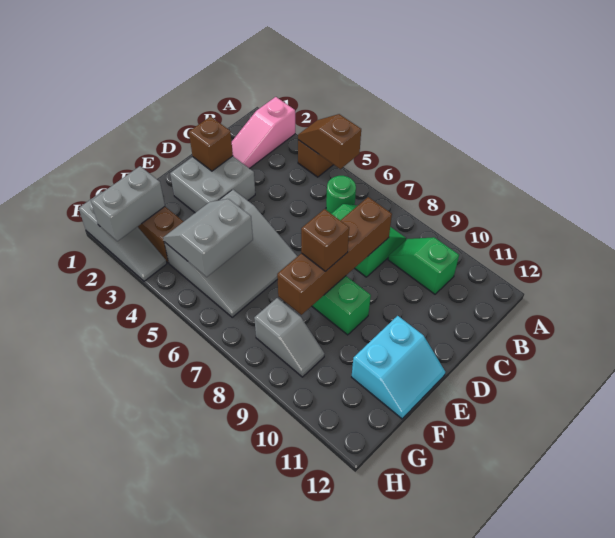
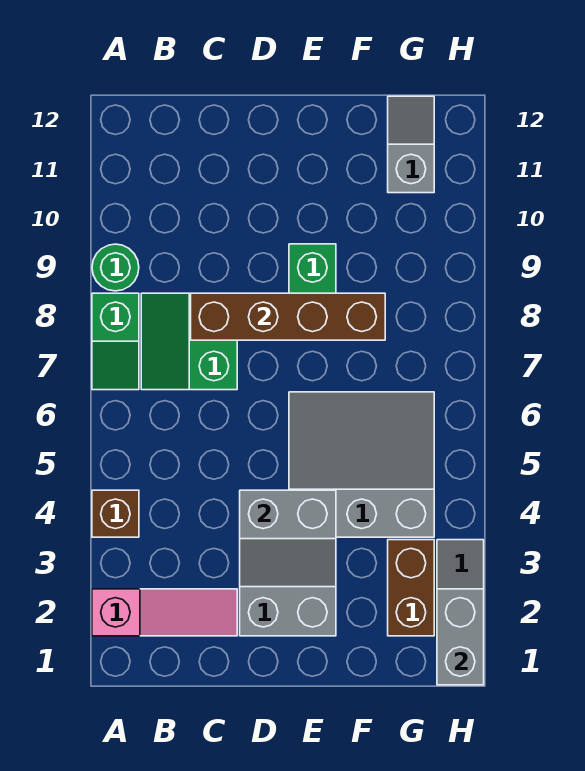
brown 1x2 slope [298,114,361,169] -> none
green 1x1 round brick [326,176,356,213] -> green 1x1 round brick moved to [92,244,139,291]
green 1x2 slope [388,237,459,294] -> green 1x2 slope moved to [92,293,139,390]
brown 1x1 brick [189,117,233,171] -> none
brown 1x1 brick [301,209,349,271] -> none
cyan 2x2 slope [352,316,445,419] -> none
grey 2x2 slope [163,199,253,277] -> grey 2x2 slope moved to [240,490,336,587]
grey 1x2 brick [91,166,165,241] -> grey 1x2 brick turned to [437,589,484,685]
grey 1x2 slope [254,298,324,377] -> grey 1x2 slope moved to [388,96,434,193]

